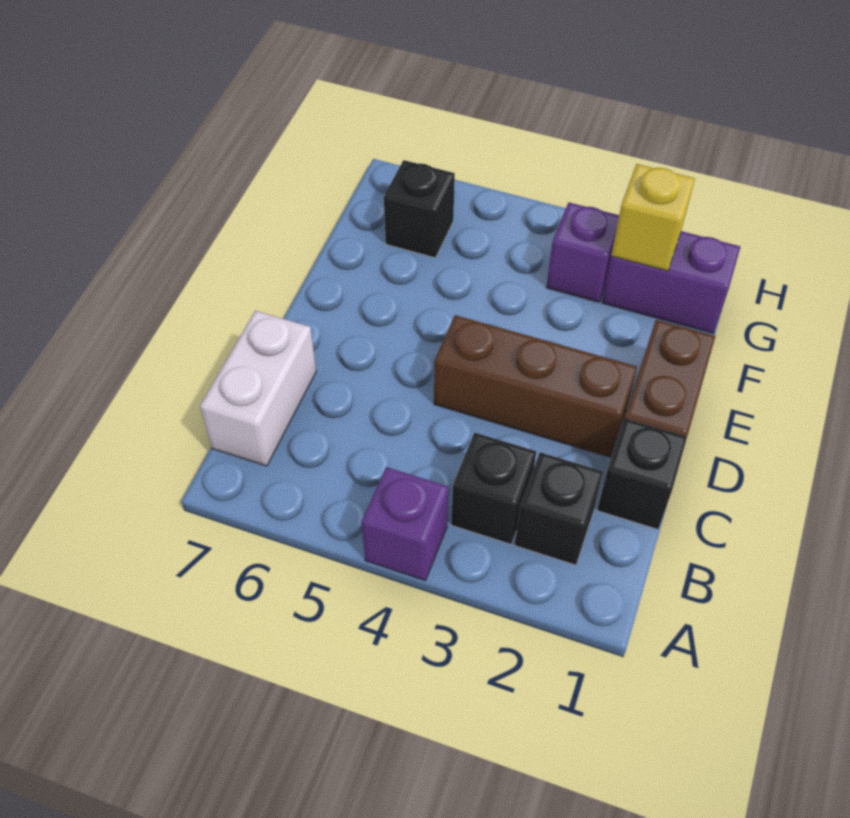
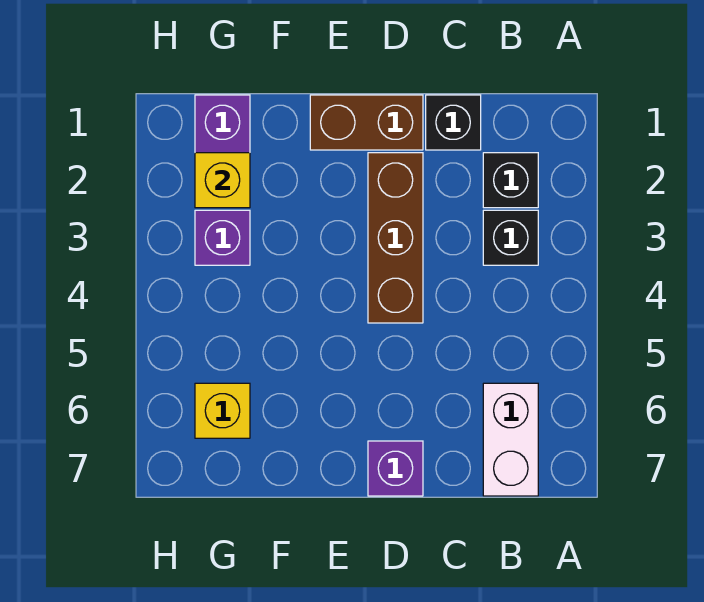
purple 1x1 brick [362,467,449,581] -> purple 1x1 brick moved to [368,441,423,496]
white 1x2 brick [200,311,316,466] -> white 1x2 brick turned to [483,383,538,496]
black 1x1 brick [384,160,455,258] -> yellow 1x1 brick [195,383,250,438]

